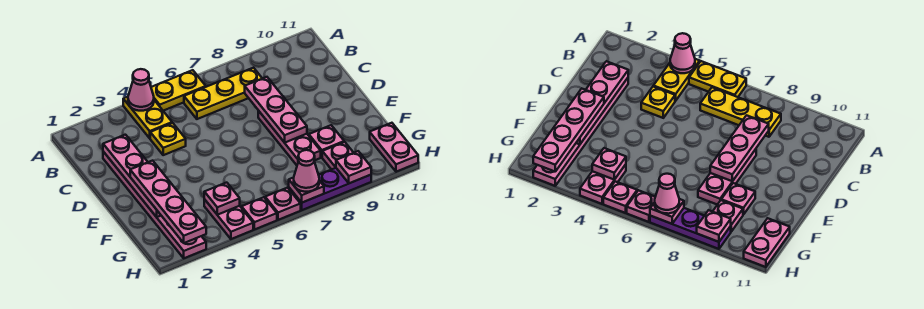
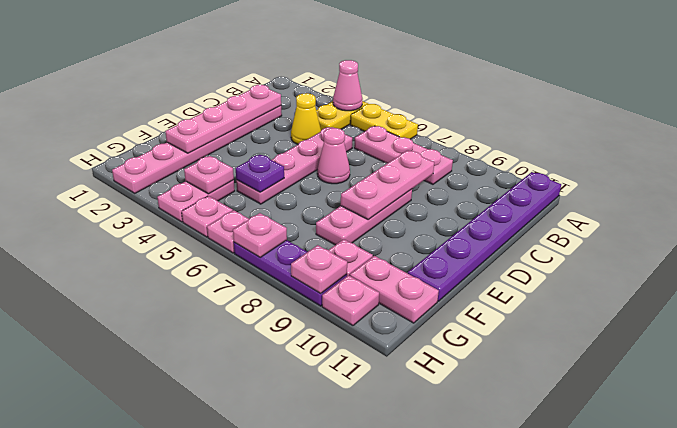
none -> purple 1x6 plate [408,172,561,301]
yellow 1x3 plate [184,68,262,119] -> pink 1x3 plate [354,126,453,184]
yellow 1x1 plate [150,123,186,155] -> yellow 1x1 cone [291,93,321,144]
pink 1x4 plate [130,161,206,243] -> pink 1x4 plate moved to [236,127,352,204]
none -> purple 1x1 plate [236,155,284,192]
pink 1x1 plate [309,125,344,157] -> pink 1x1 plate moved to [322,275,379,325]
pink 1x2 plate [370,123,418,172] -> pink 1x2 plate turned to [350,256,439,323]
pink 1x1 cone [294,150,319,192] -> pink 1x1 cone moved to [317,128,350,184]

